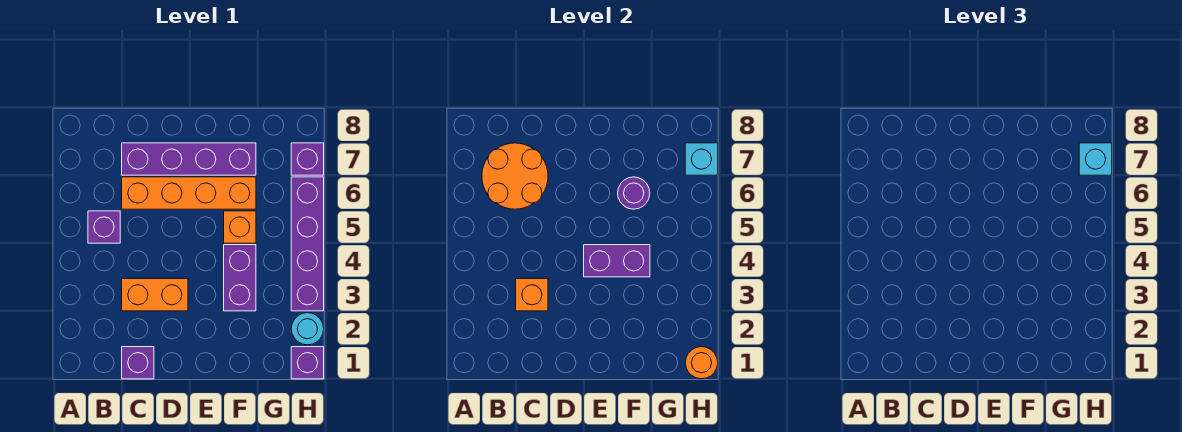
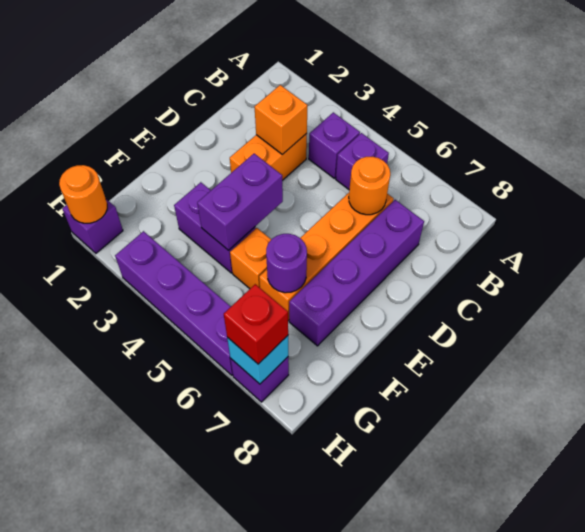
orange 2x2 round brick [482,143,548,209] -> orange 1x1 round brick [349,157,390,215]
purple 1x1 brick [122,347,154,379] -> purple 1x1 brick moved to [309,112,360,178]
cyan 1x1 round brick [291,313,324,345] -> none
cyan 1x1 brick [1079,143,1112,175] -> red 1x1 brick [224,284,288,364]

